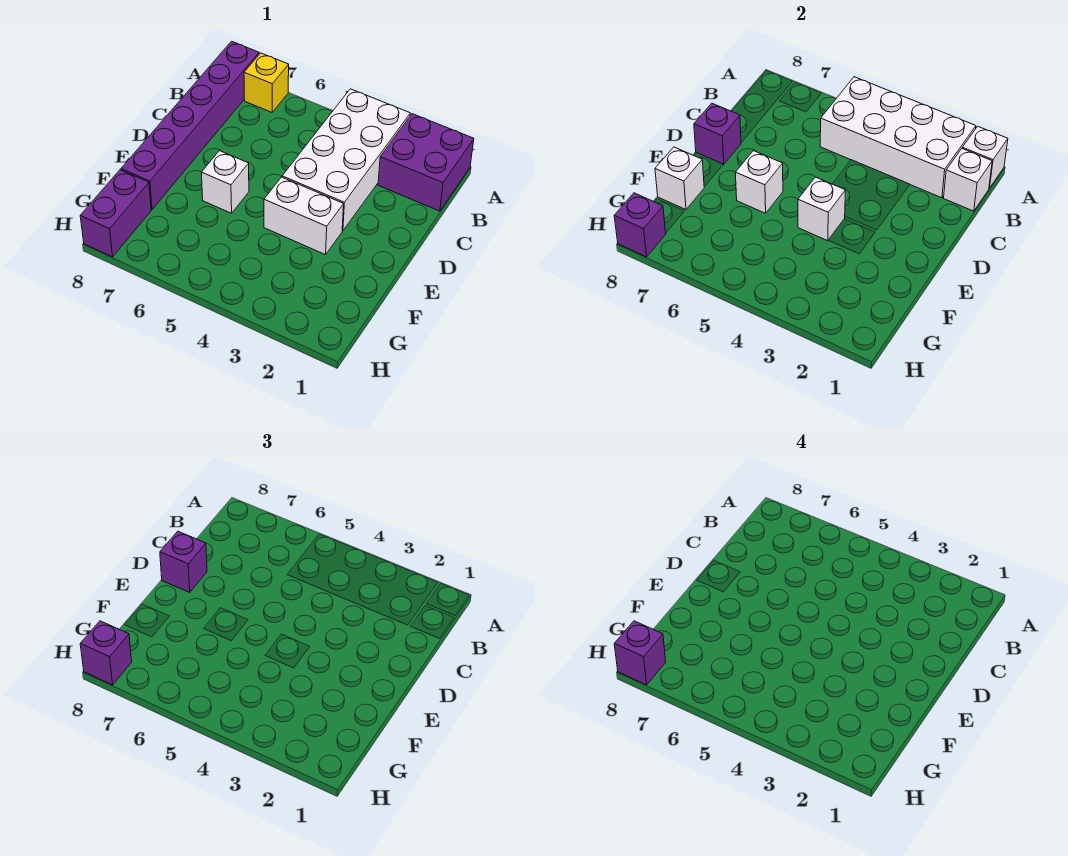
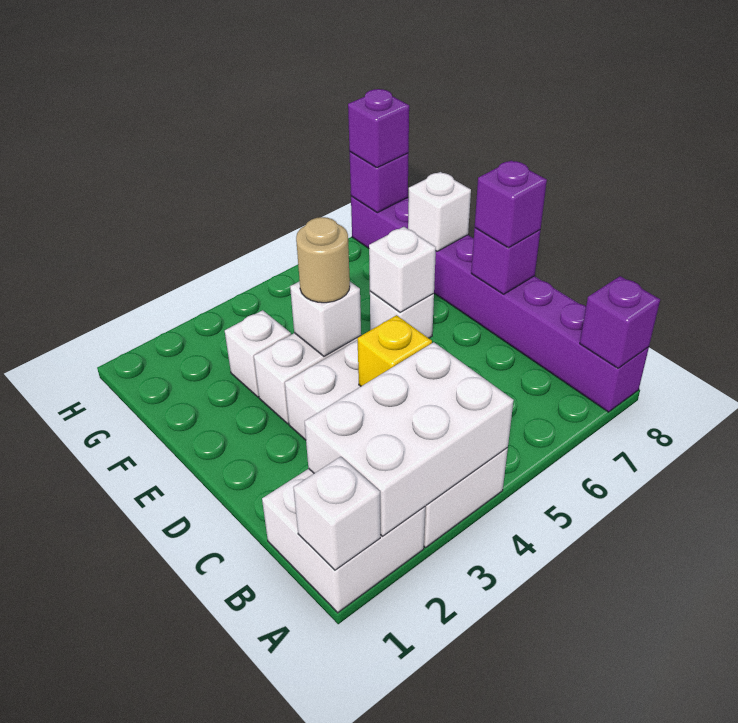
purple 2x2 brick [378,114,474,211] -> white 2x2 brick [262,469,425,613]
white 2x4 brick [820,77,976,198] -> white 2x3 brick [304,342,514,536]
yellow 1x1 brick [244,53,289,112] -> yellow 1x1 brick moved to [357,315,432,386]
white 1x1 brick [944,149,992,211] -> white 1x1 brick moved to [225,310,291,397]
none -> tan 1x1 round brick [296,217,350,303]
purple 1x1 brick [614,621,666,685] -> purple 1x1 brick moved to [580,276,660,368]

